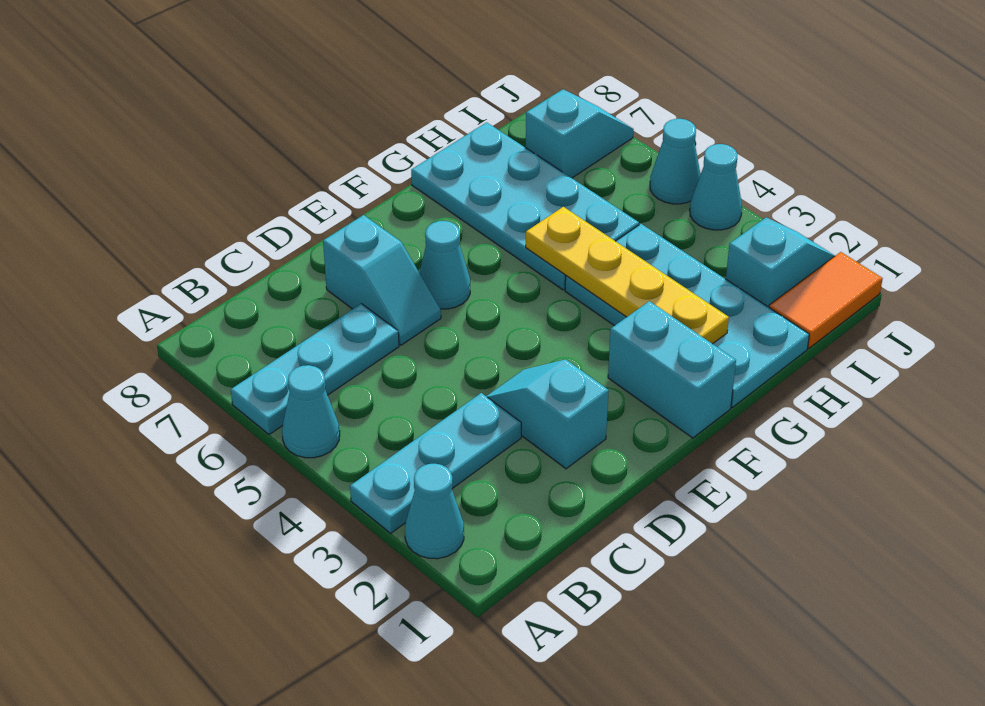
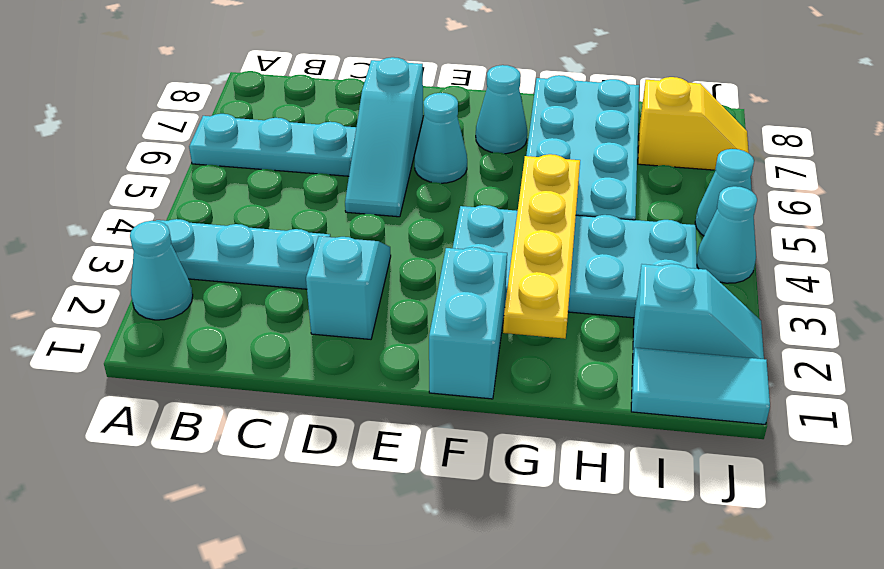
cyan 1x1 cone [282,365,340,458] -> cyan 1x1 cone moved to [476,65,527,154]
cyan 1x2 slope [323,215,441,345] -> cyan 1x3 slope [345,57,423,217]
cyan 2x4 plate [565,224,809,407] -> cyan 2x4 plate turned to [453,205,697,318]
orange 1x2 tile [769,252,883,348] -> cyan 1x2 tile [631,348,770,424]
cyan 1x2 slope [526,89,634,178] -> yellow 1x2 slope [638,77,749,170]

